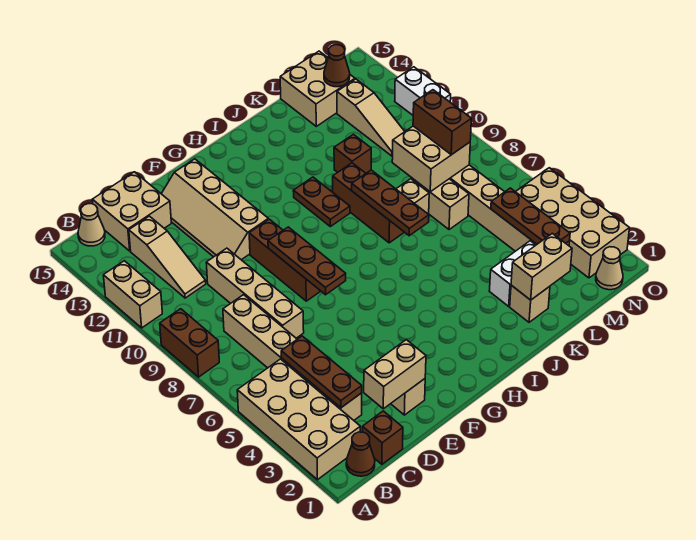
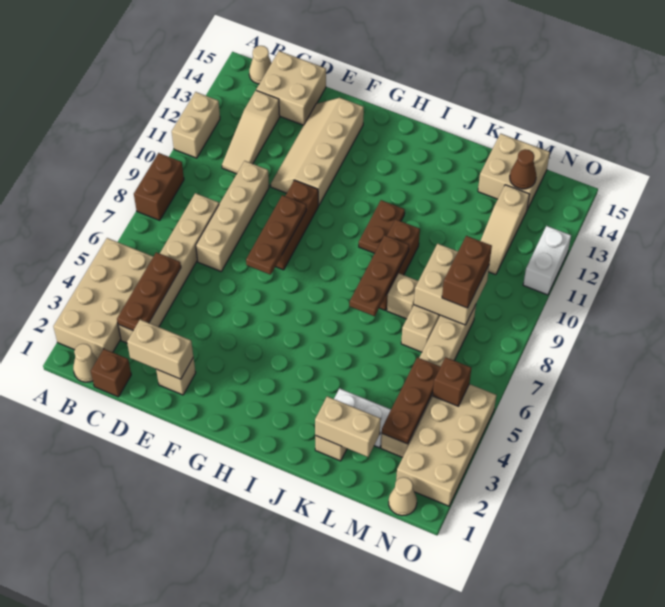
brown 1x1 cone [346,432,375,476] -> tan 1x1 cone [73,344,97,382]
brown 1x1 brick [334,134,371,173] -> brown 1x1 brick moved to [433,357,471,406]

